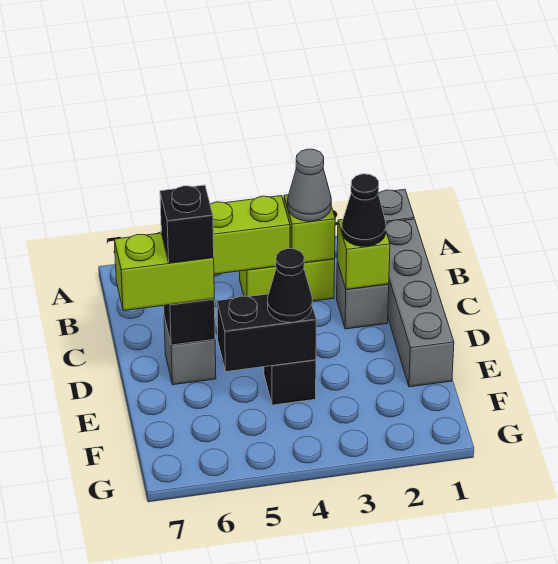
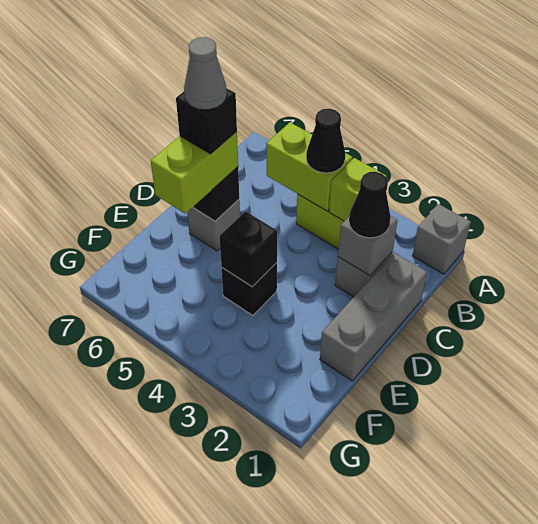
grey 1x4 brick [386,219,454,387] -> grey 1x3 brick [320,253,427,381]
grey 1x1 cone [288,149,331,221] -> grey 1x1 cone moved to [184,37,227,110]
lime 1x1 brick [337,219,390,289] -> grey 1x1 brick [338,216,398,276]
lime 1x2 brick [114,233,214,311] -> lime 1x2 brick turned to [151,131,238,214]
black 1x2 brick [217,294,316,372] -> black 1x1 brick [220,211,277,287]
black 1x1 cone [268,249,312,322] -> black 1x1 cone moved to [306,109,345,173]

